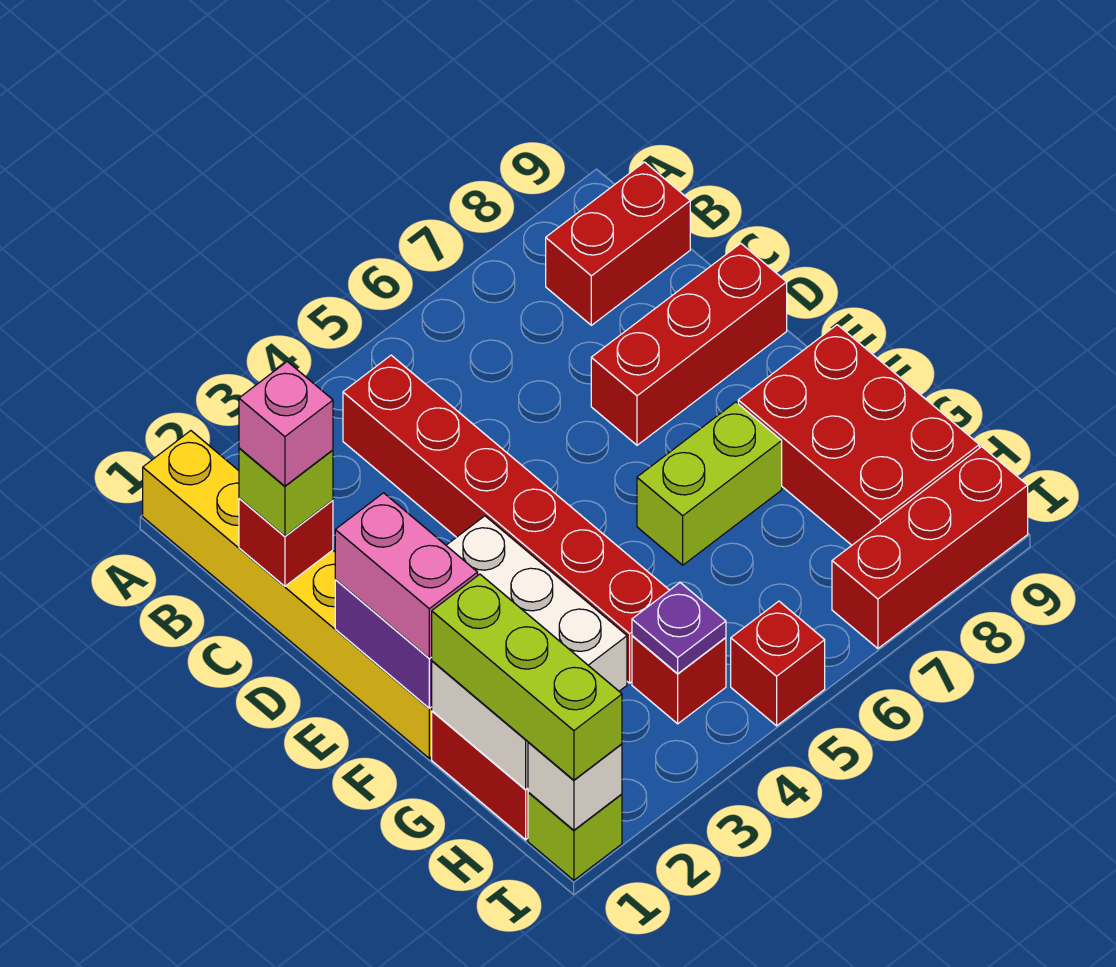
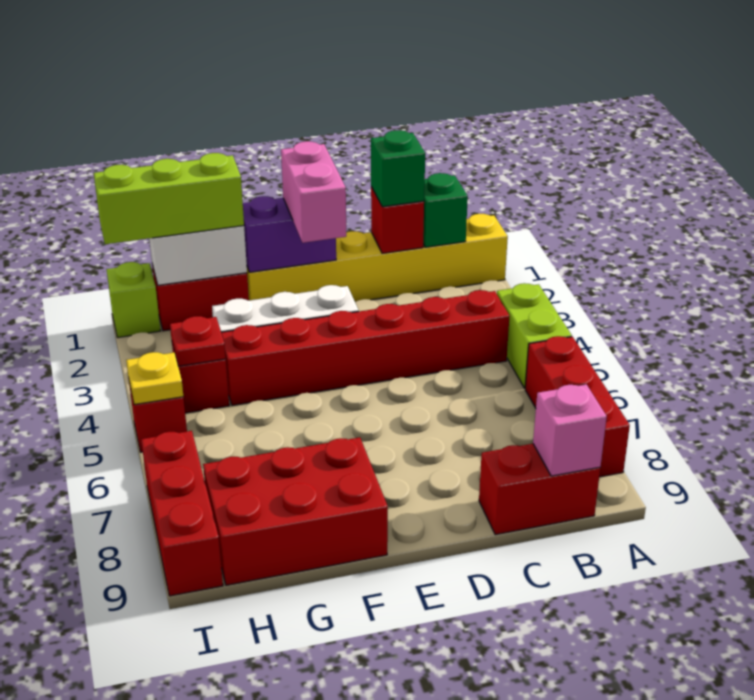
none -> green 1x1 brick [423,173,468,247]
red 1x2 brick [546,162,690,325] -> red 1x2 brick turned to [479,444,600,535]
lime 1x1 brick [239,448,333,536] -> green 1x1 brick [371,130,425,207]
pink 1x1 brick [239,362,333,486] -> pink 1x1 brick moved to [533,384,607,476]
red 1x3 brick [591,243,787,445] -> red 1x3 brick moved to [525,336,630,477]
pink 1x2 brick [335,493,478,658] -> pink 1x2 brick turned to [281,141,346,243]
lime 1x2 brick [637,402,782,565] -> lime 1x2 brick moved to [497,283,572,388]
purple 1x1 plate [632,583,726,674] -> red 1x1 plate [170,316,226,366]
white 1x1 brick [528,742,622,830] -> none
none -> yellow 1x1 plate [126,352,183,405]

